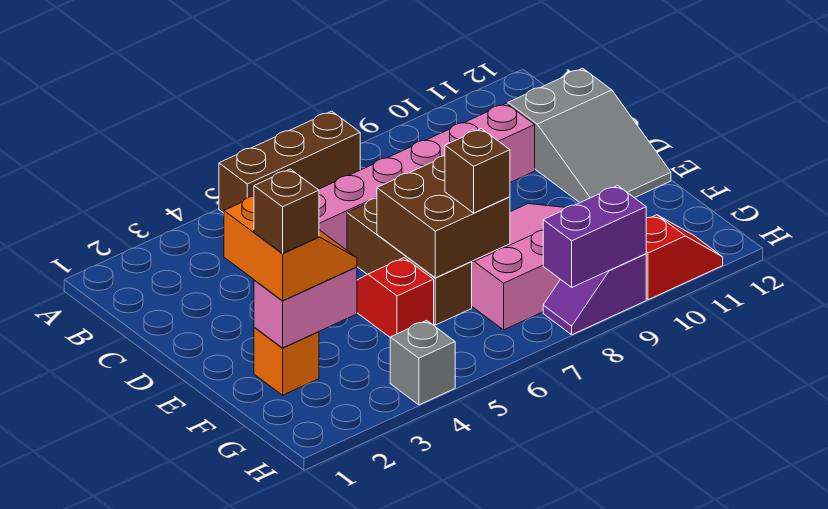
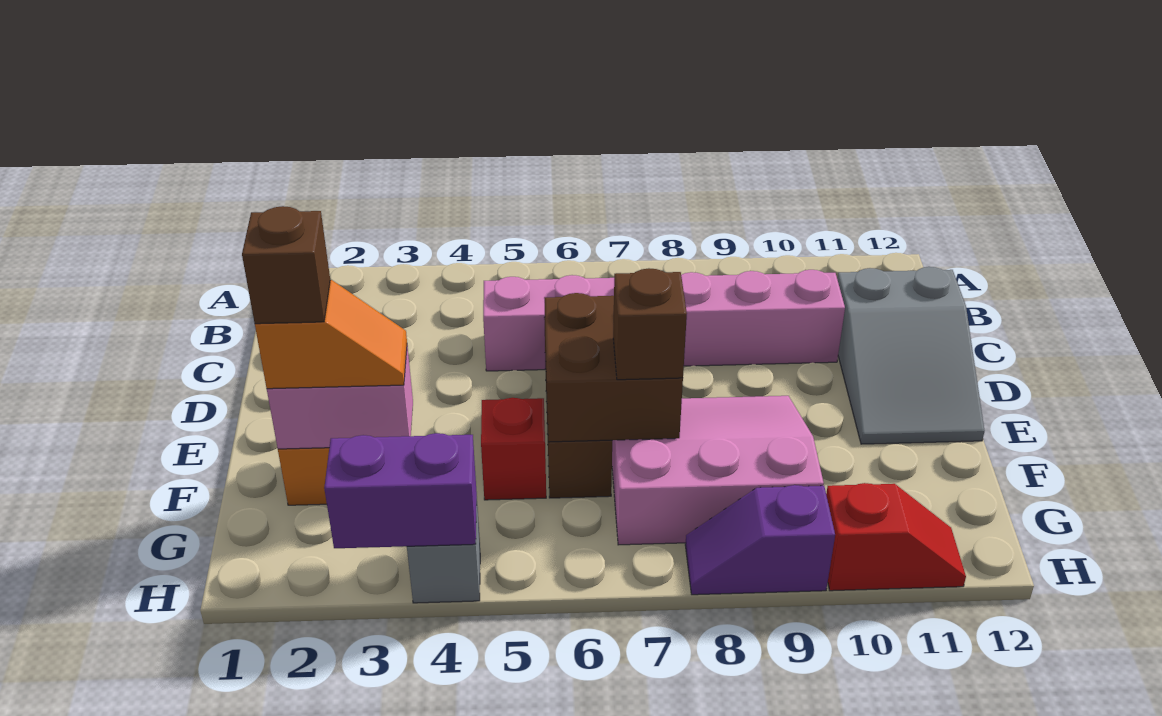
brown 1x3 brick [219,111,360,213] -> none
orange 2x2 slope [224,196,357,301] -> orange 1x2 slope [255,280,407,389]
purple 1x2 brick [543,186,646,287] -> purple 1x2 brick moved to [324,433,477,548]

